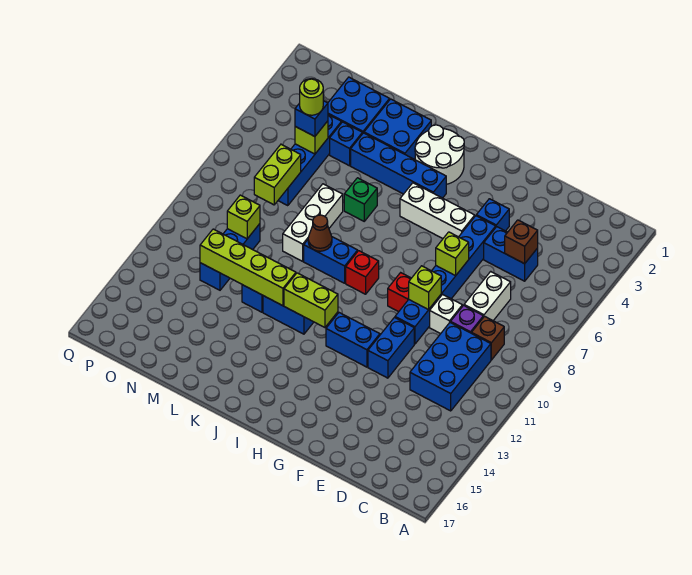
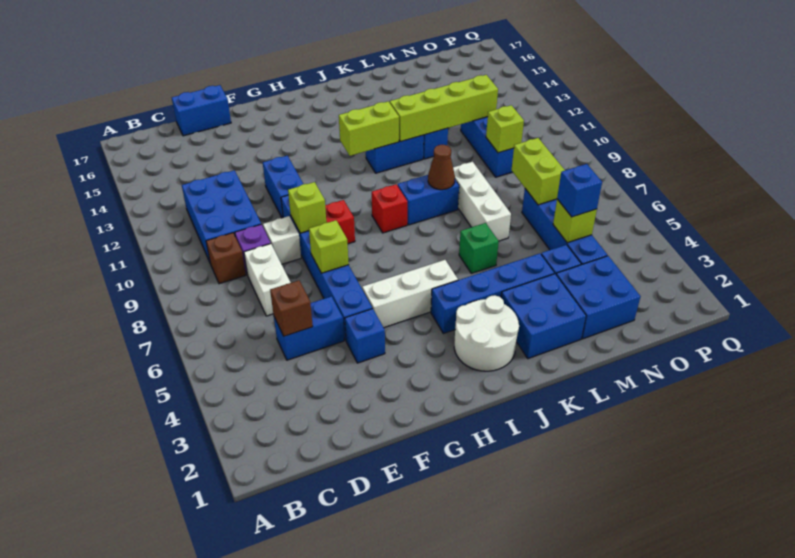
blue 1x2 brick [326,313,380,367] -> blue 1x2 brick moved to [172,85,231,136]
lime 1x1 round brick [300,79,323,115] -> none

